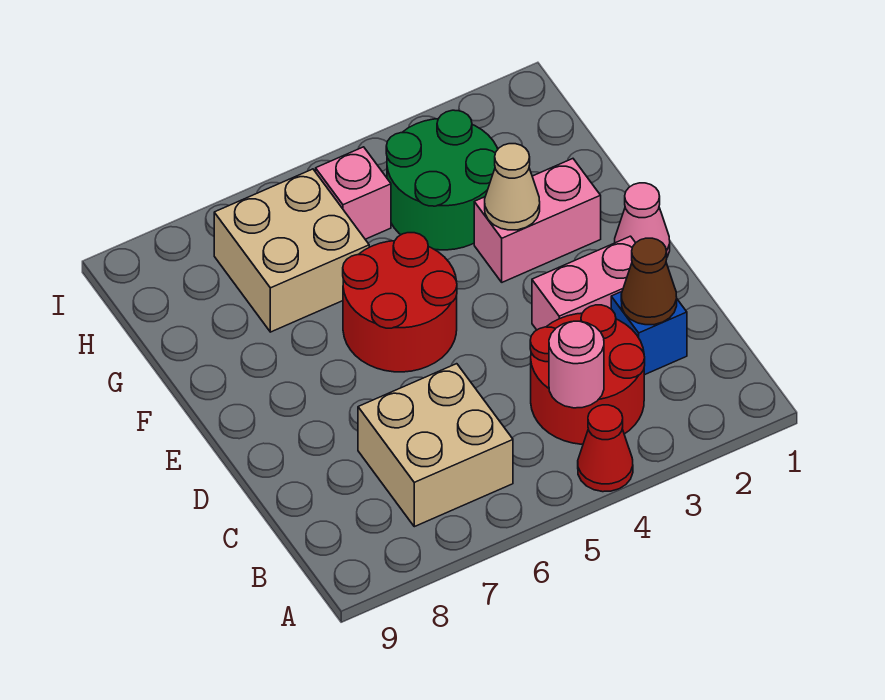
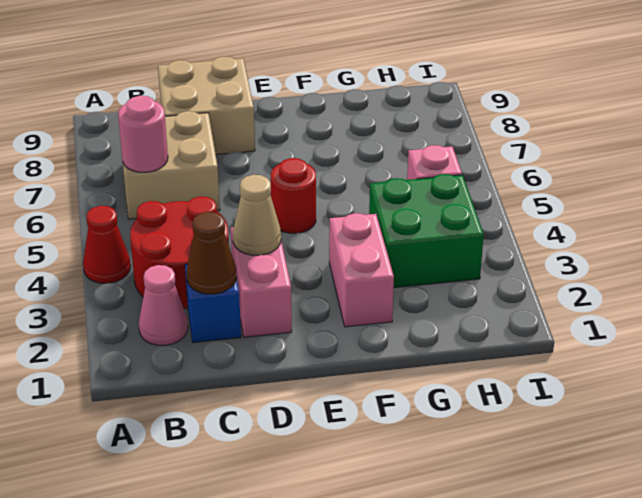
pink 1x1 round brick [549,321,604,408] -> pink 1x1 round brick moved to [118,96,168,172]
pink 1x1 cone [615,183,670,257] -> pink 1x1 cone moved to [139,265,188,345]
red 2x2 round brick [343,233,457,372] -> red 1x1 round brick [271,158,316,233]
tan 1x1 cone [485,144,540,230] -> tan 1x1 cone moved to [233,175,281,255]
green 2x2 round brick [386,110,498,250] -> green 2x2 brick [369,174,484,288]
tan 2x2 brick [214,169,369,332] -> tan 2x2 brick moved to [158,57,255,155]

